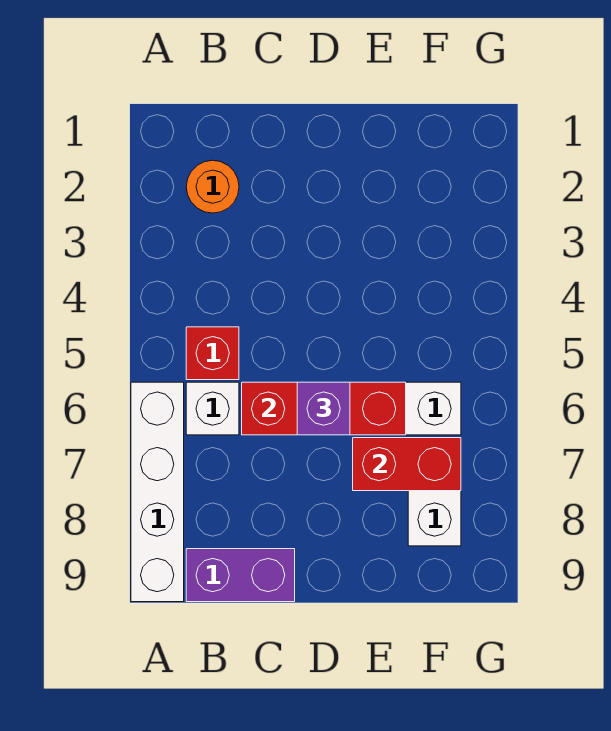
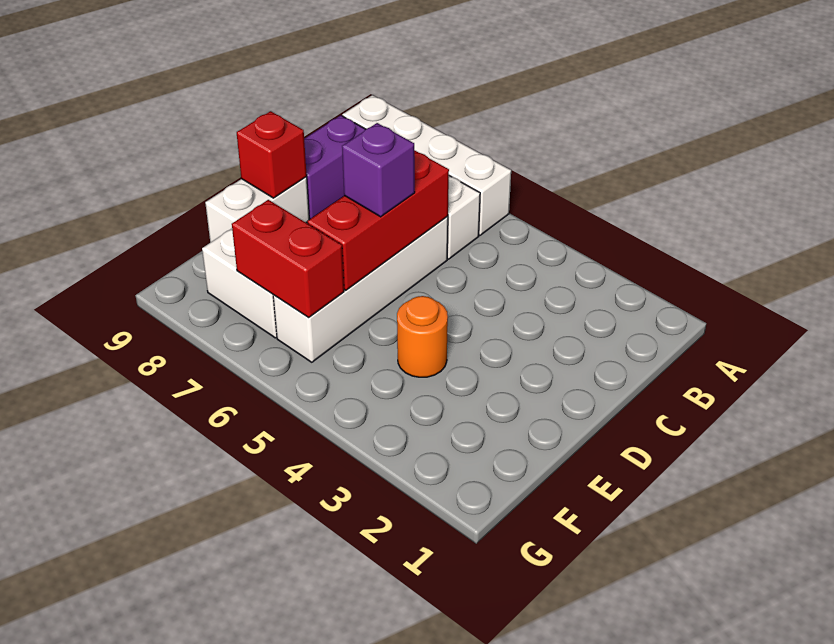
orange 1x1 round brick [186,160,239,213] -> orange 1x1 round brick moved to [397,296,448,377]
red 1x1 brick [186,327,239,380] -> red 1x1 brick moved to [237,111,307,198]
none -> white 1x2 brick [205,177,309,242]
red 1x2 brick [353,438,461,491] -> red 1x2 brick turned to [232,200,344,318]

